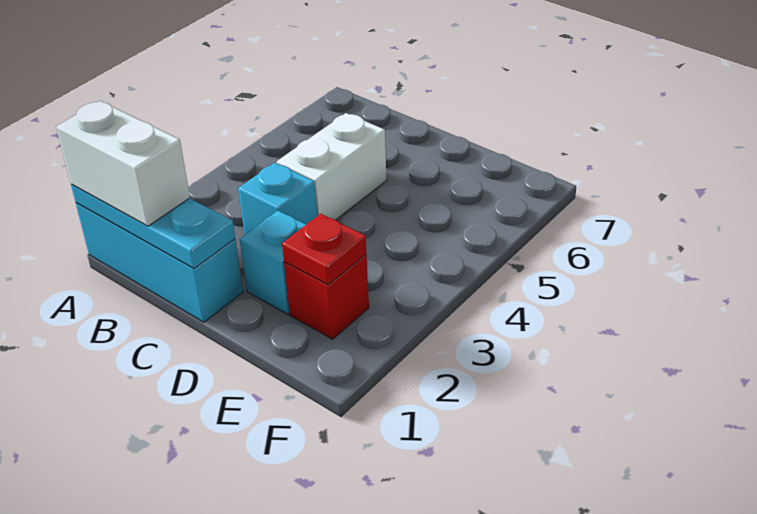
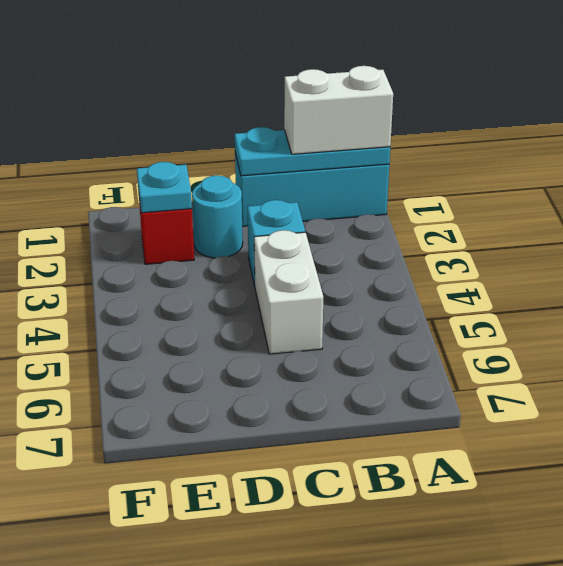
cyan 1x1 brick [240,211,306,314] -> cyan 1x1 round brick [192,175,243,258]
red 1x1 plate [282,214,366,285] -> cyan 1x1 plate [137,162,192,213]

